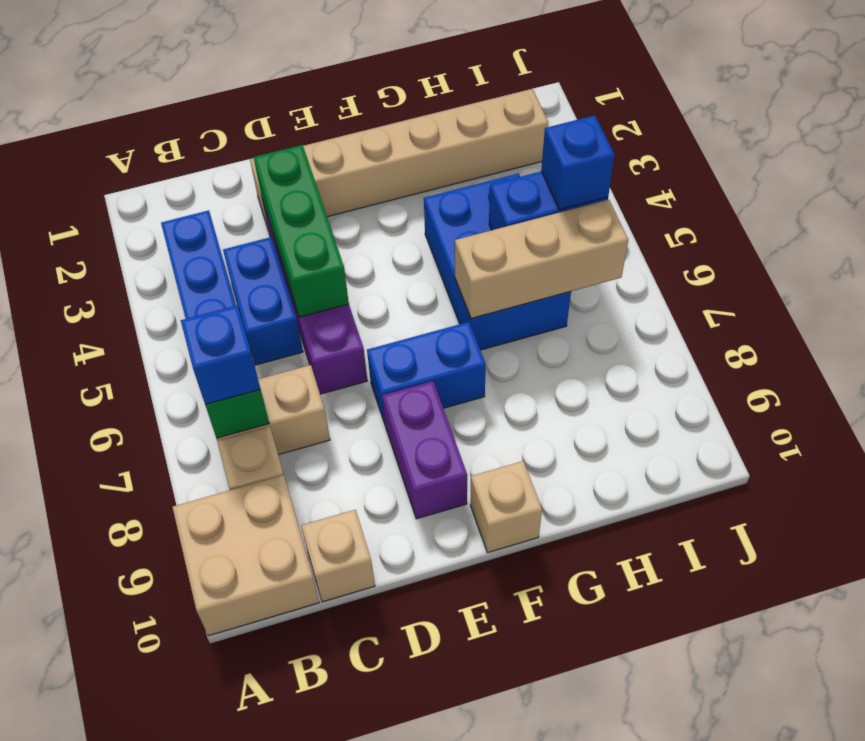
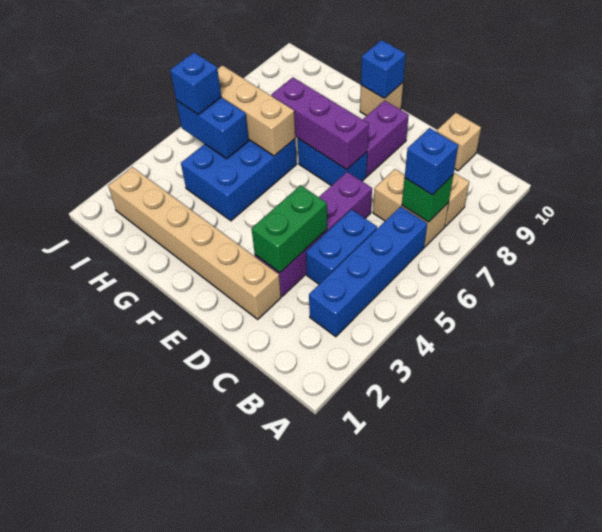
tan 2x2 brick [173,475,319,636] -> none
green 1x3 brick [254,145,349,317] -> green 1x2 brick [252,185,327,273]
none -> purple 1x3 brick [271,77,369,170]
none -> blue 1x1 brick [361,40,406,98]

